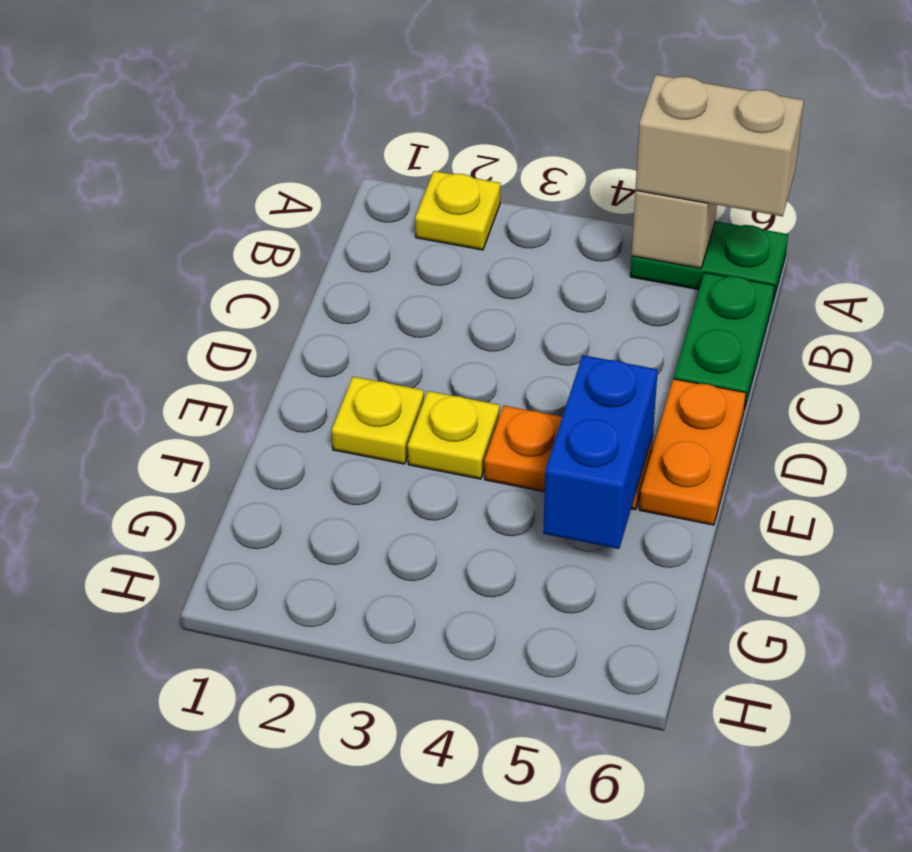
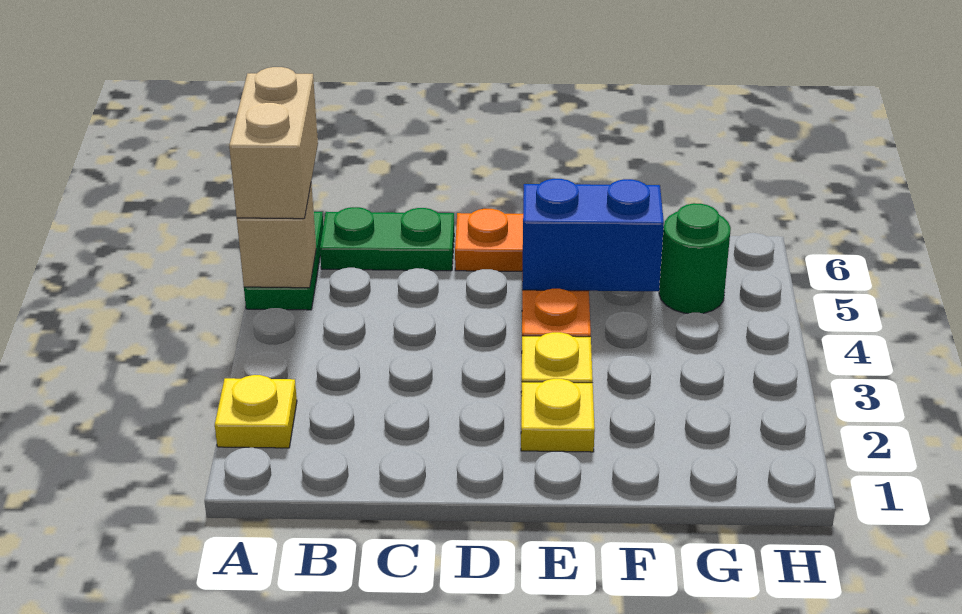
none -> green 1x1 round brick [659,203,731,314]

